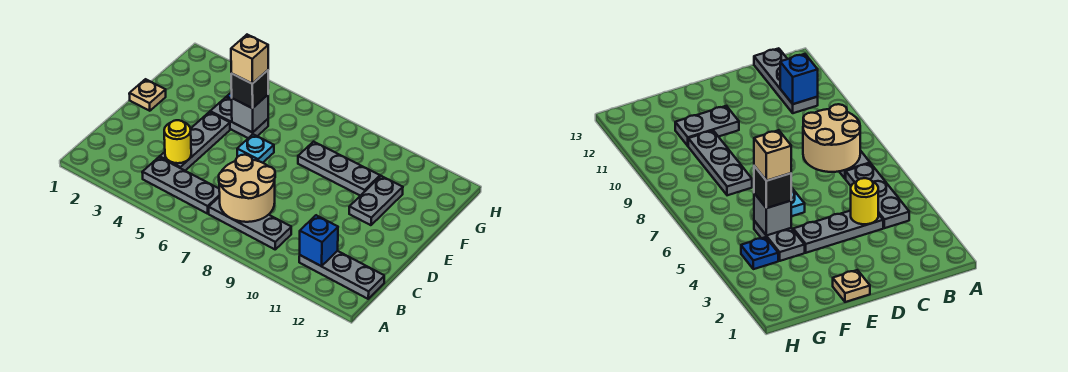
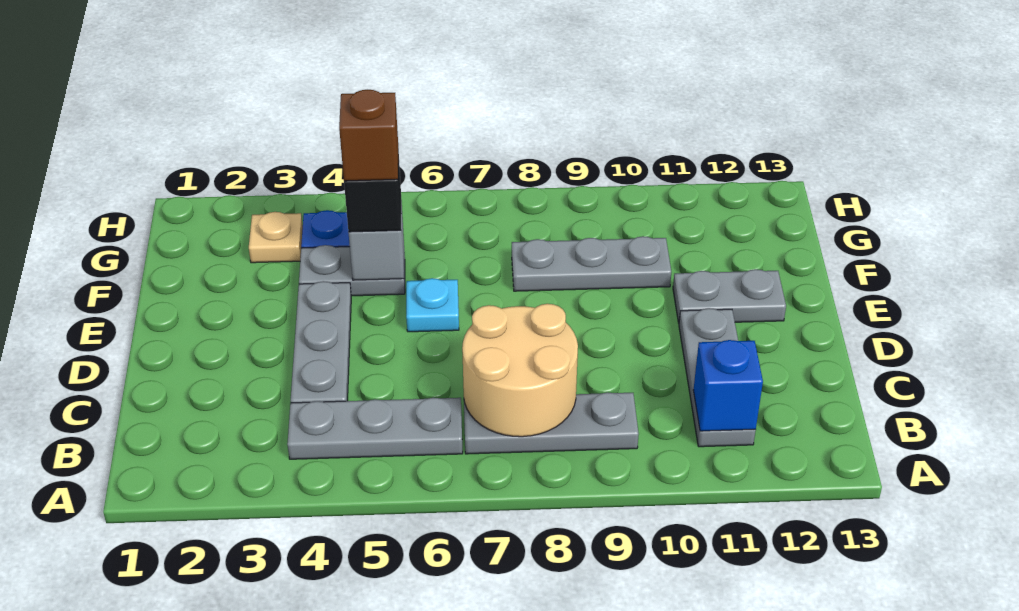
grey 1x3 plate [299,251,384,299] -> grey 1x3 plate turned to [679,308,756,447]
yellow 1x1 round brick [164,120,191,163] -> none
tan 1x1 plate [129,79,166,111] -> tan 1x1 plate moved to [249,212,303,263]
grey 1x2 plate [349,176,403,225] -> grey 1x2 plate turned to [673,269,786,323]
tan 1x1 brick [231,35,268,84] -> brown 1x1 brick [339,90,398,181]

